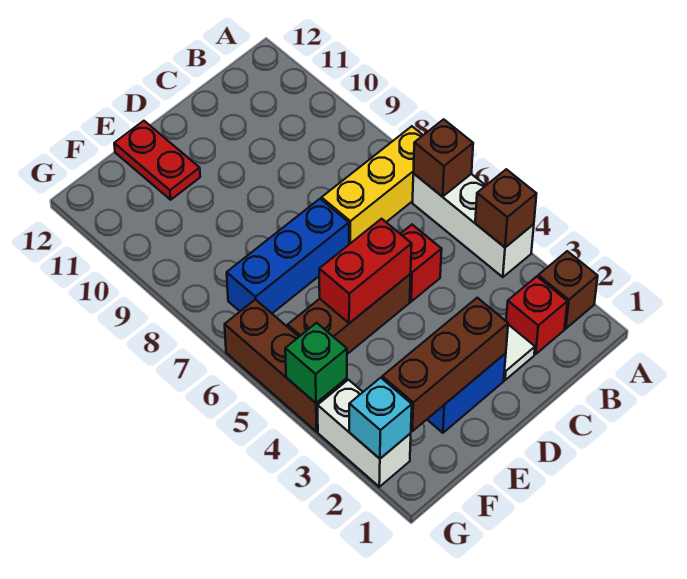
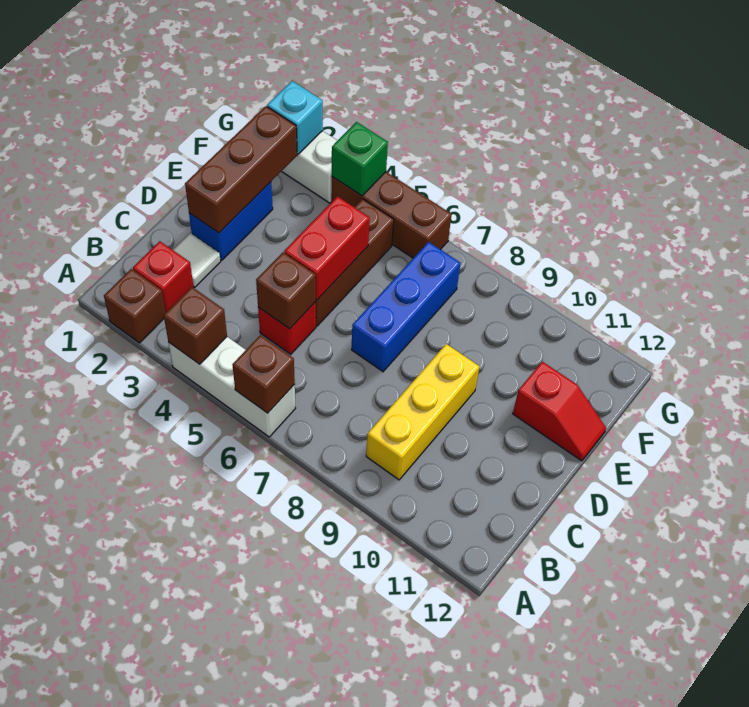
yellow 1x3 brick [322,126,423,244] -> yellow 1x3 brick moved to [366,344,480,480]
none -> brown 1x1 brick [256,252,316,329]
red 1x2 plate [114,121,200,200] -> red 1x2 slope [513,361,606,461]

